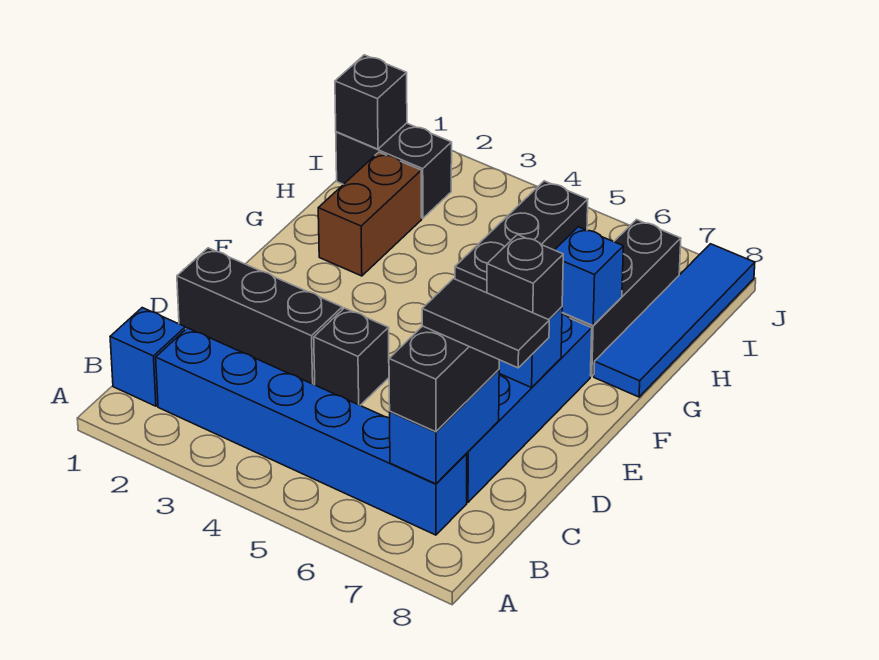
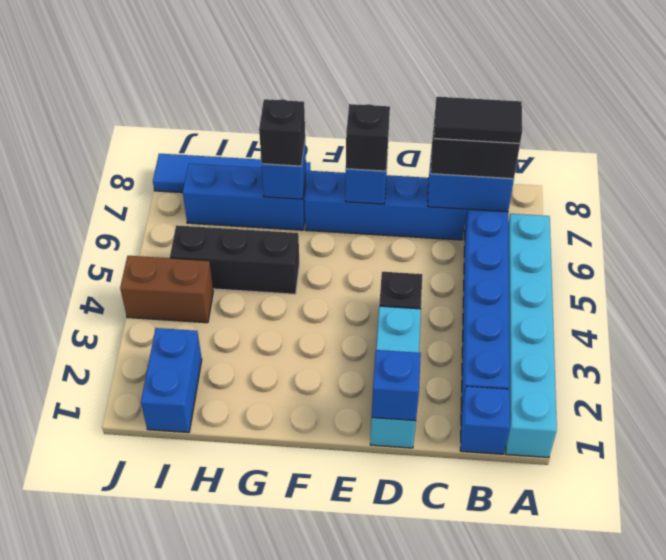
none -> cyan 1x6 brick [506,214,557,458]
black 1x2 tile [422,279,549,368] -> black 1x2 tile turned to [434,97,522,143]
black 1x3 brick [177,248,342,385] -> cyan 1x3 brick [370,306,421,448]
none -> blue 1x1 brick [372,350,421,421]
brown 1x2 brick [318,152,422,276] -> brown 1x2 brick moved to [120,256,213,323]
black 1x3 brick [562,220,681,376] -> blue 1x3 brick [183,164,306,230]
black 1x2 brick [336,123,452,218] -> blue 1x2 brick [141,328,202,433]
black 1x1 brick [335,55,407,149] -> black 1x1 brick moved to [259,99,305,166]

